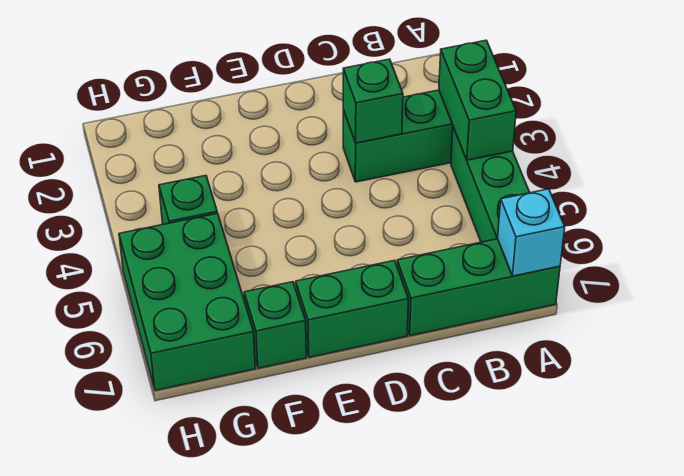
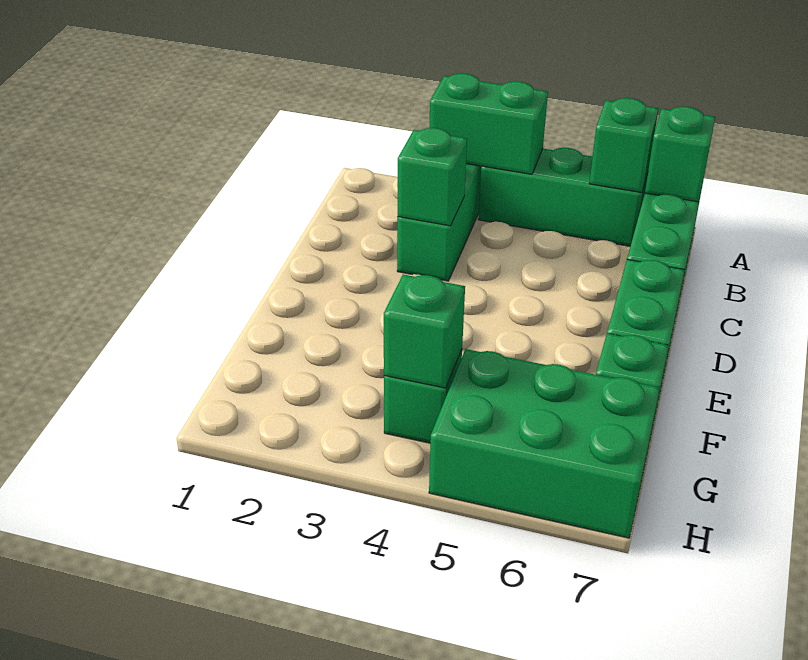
none -> green 1x1 brick [589,98,659,193]
cyan 1x1 brick [498,189,565,276] -> green 1x1 brick [645,107,715,202]
none -> green 1x1 brick [384,275,465,388]

